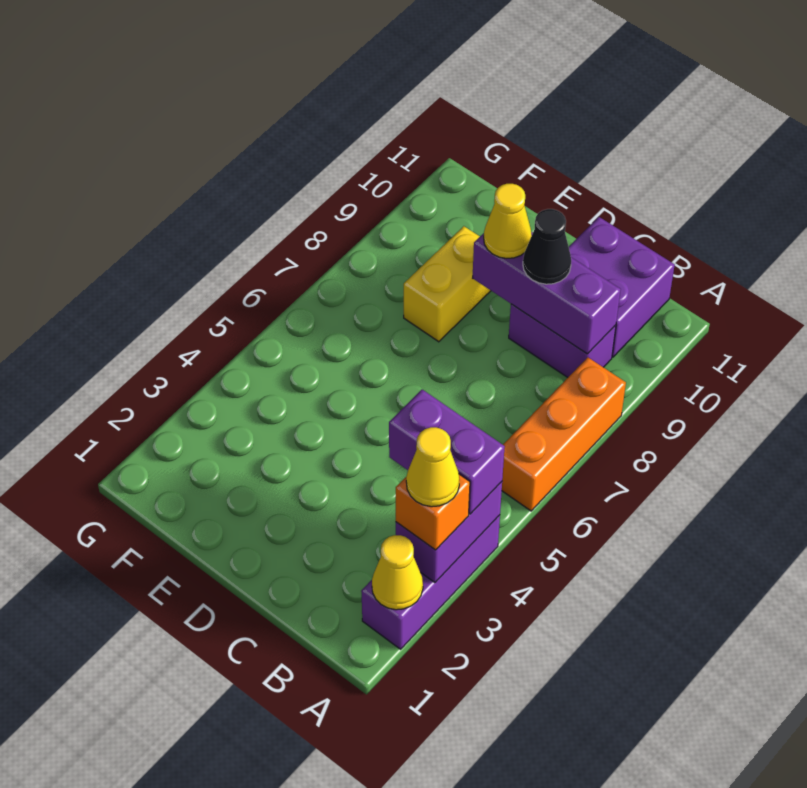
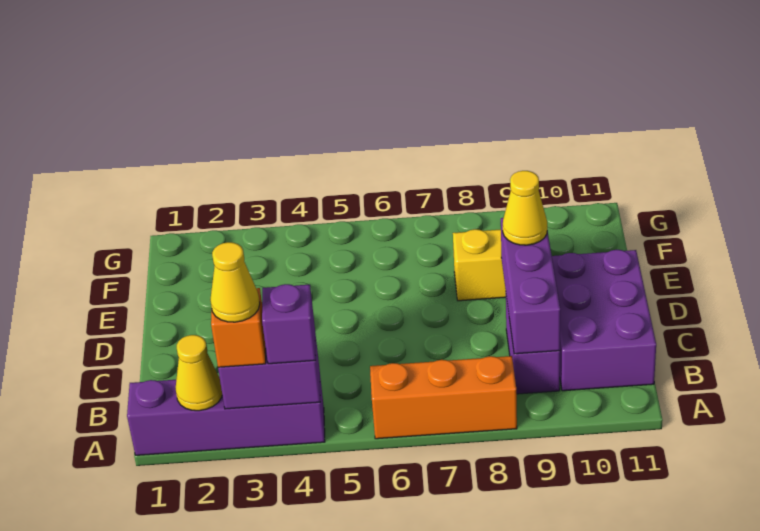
purple 1x3 brick [361,515,500,649] -> purple 1x4 brick [127,378,325,455]
purple 1x2 brick [389,390,505,514] -> purple 1x1 brick [262,284,316,364]
purple 2x2 brick [569,217,675,357] -> purple 2x3 brick [552,250,656,391]
black 1x1 cone [523,209,571,284] -> none

